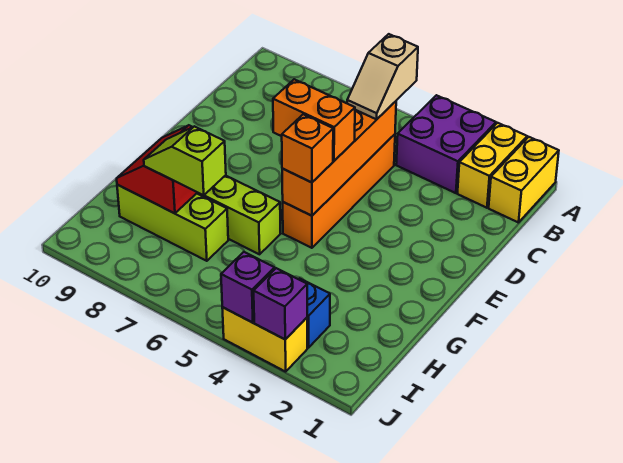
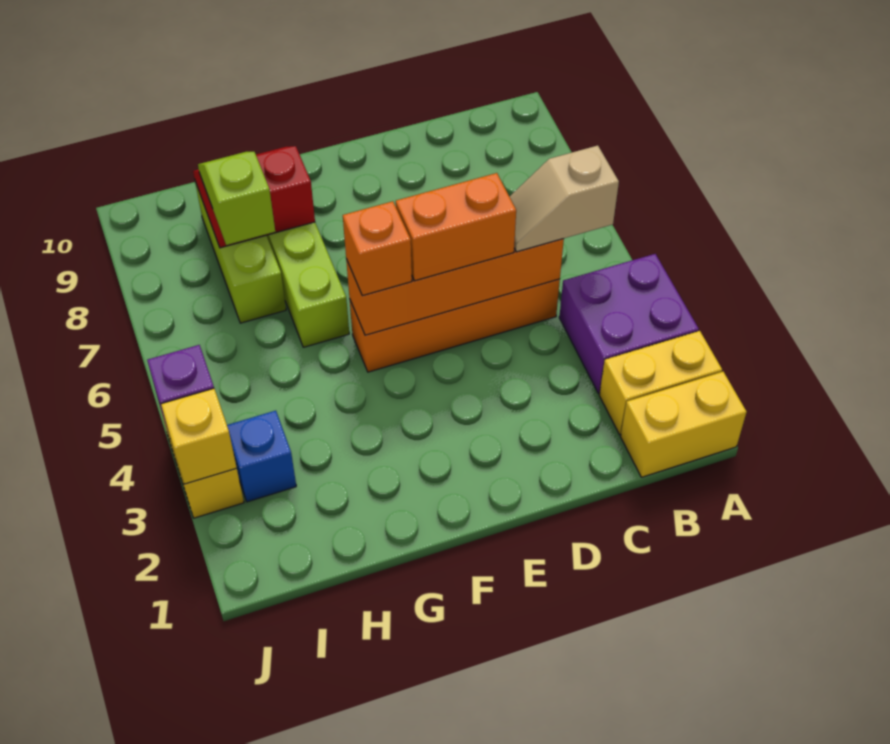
orange 1x2 brick [273,79,355,161] -> orange 1x2 brick turned to [396,173,516,281]
purple 1x1 brick [254,268,307,339] -> yellow 1x1 brick [161,389,237,484]

